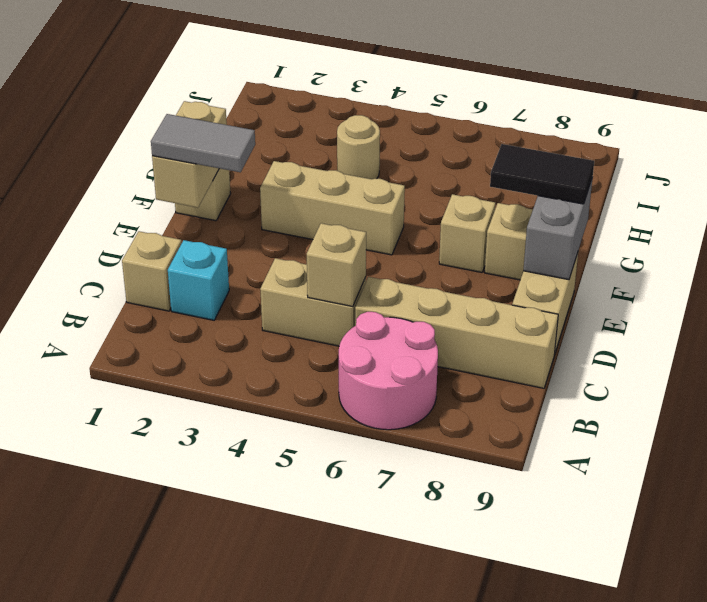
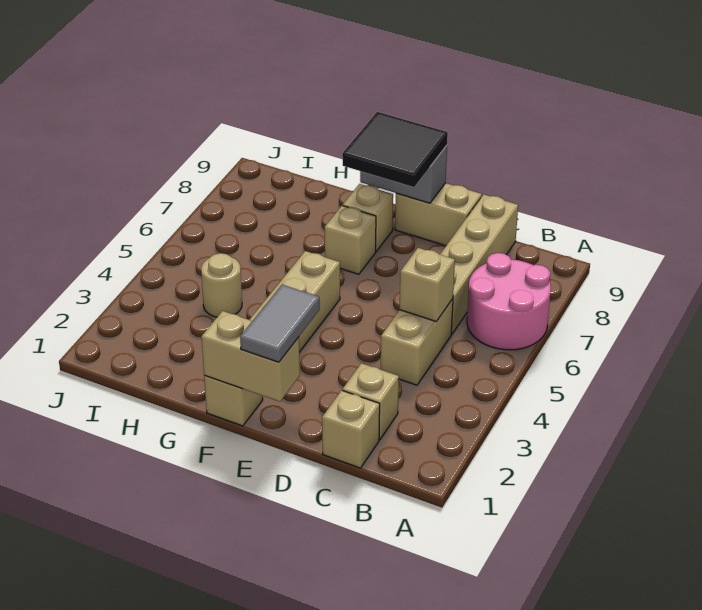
cyan 1x1 brick [168,240,229,320] -> tan 1x1 brick [342,363,399,440]
black 1x2 tile [490,144,594,204] -> black 2x2 tile [342,112,448,187]

